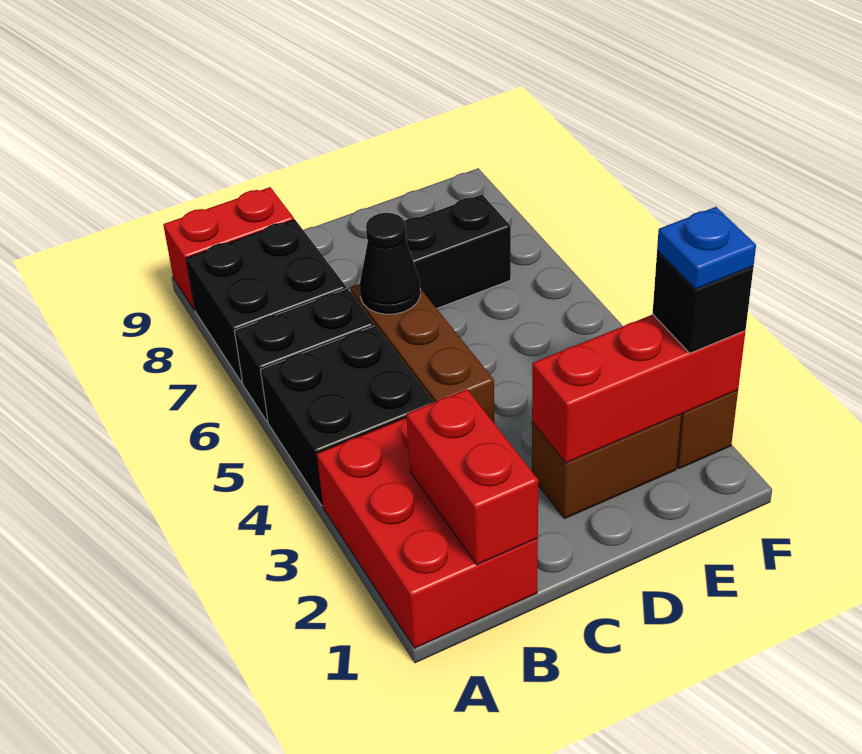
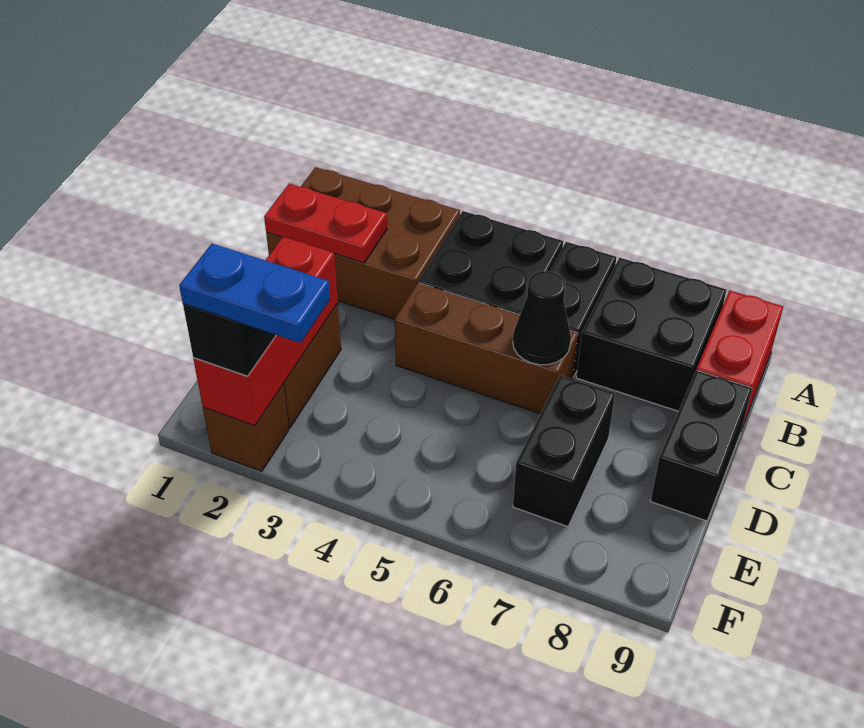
red 2x3 brick [317,418,538,648] -> brown 2x3 brick [266,167,460,319]
red 1x2 brick [406,389,538,565] -> red 1x2 plate [264,184,387,263]
none -> black 1x2 brick [651,371,752,521]
blue 1x1 plate [657,207,756,289] -> blue 1x2 plate [179,244,330,343]

